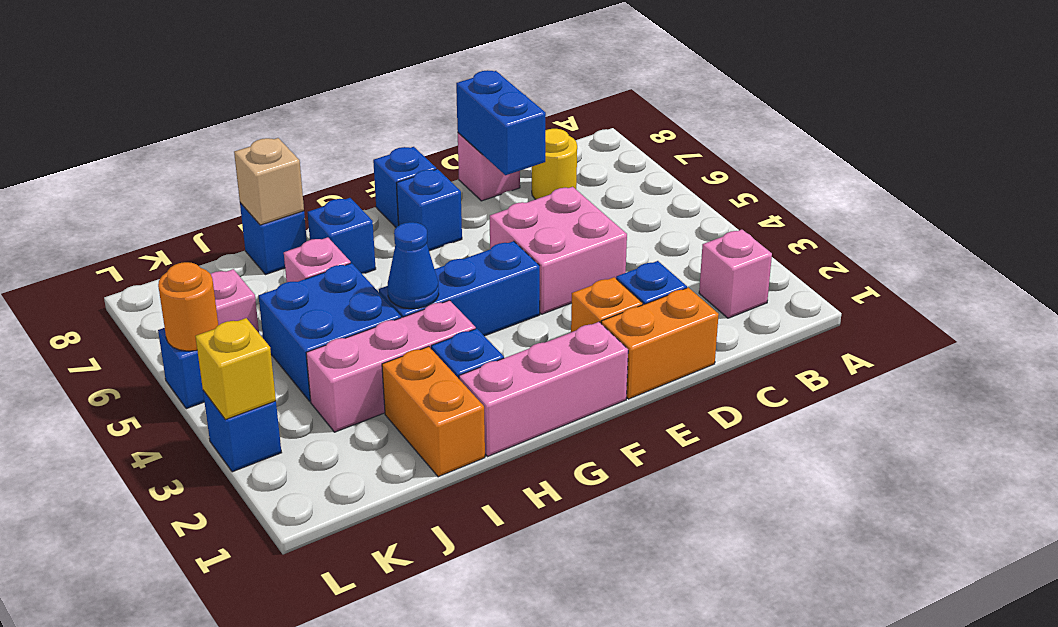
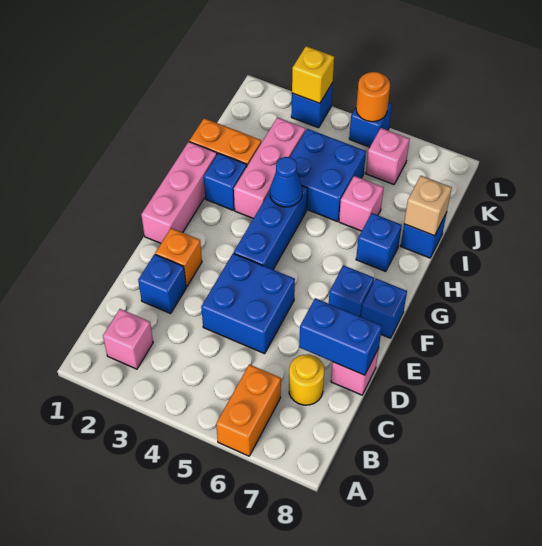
orange 1x2 brick [601,288,719,399] -> orange 1x2 brick moved to [216,364,281,456]
pink 2x2 brick [490,187,627,314] -> blue 2x2 brick [201,253,295,354]

